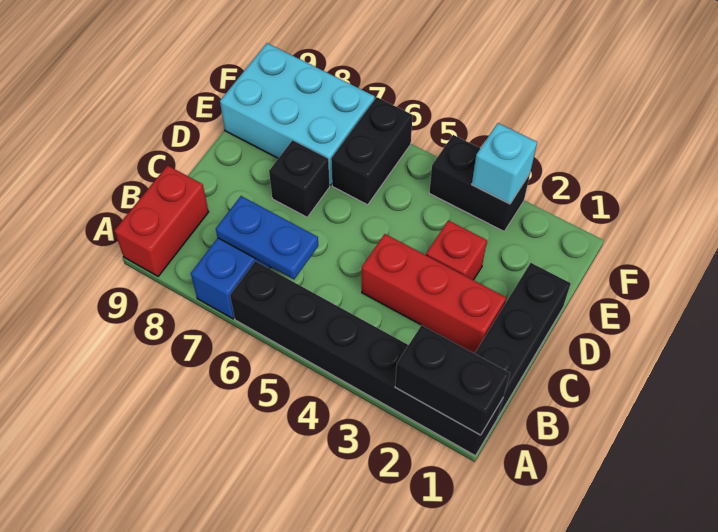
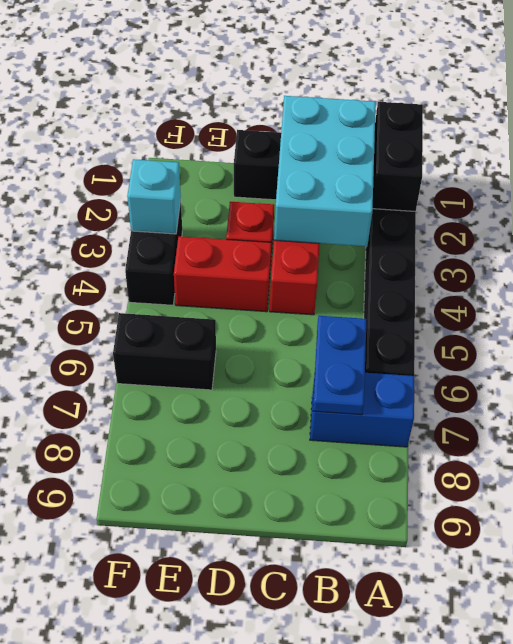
red 1x2 brick [115,165,209,276] -> red 1x2 brick moved to [174,236,272,312]
black 1x1 brick [269,140,330,217] -> none
cyan 2x3 brick [220,43,375,185] -> cyan 2x3 brick moved to [274,96,376,246]

